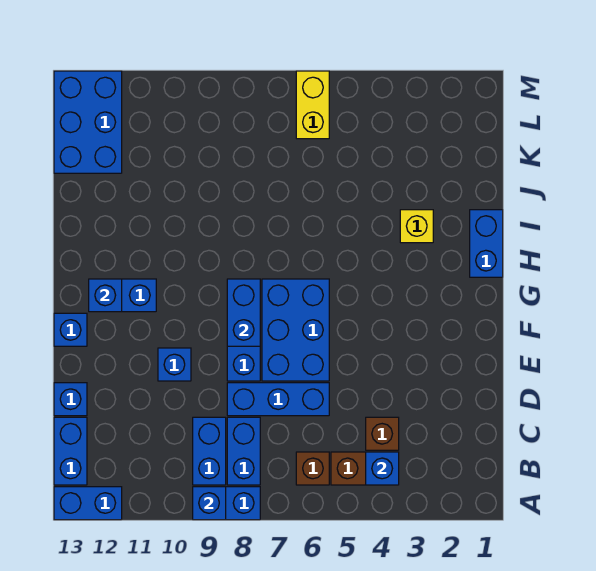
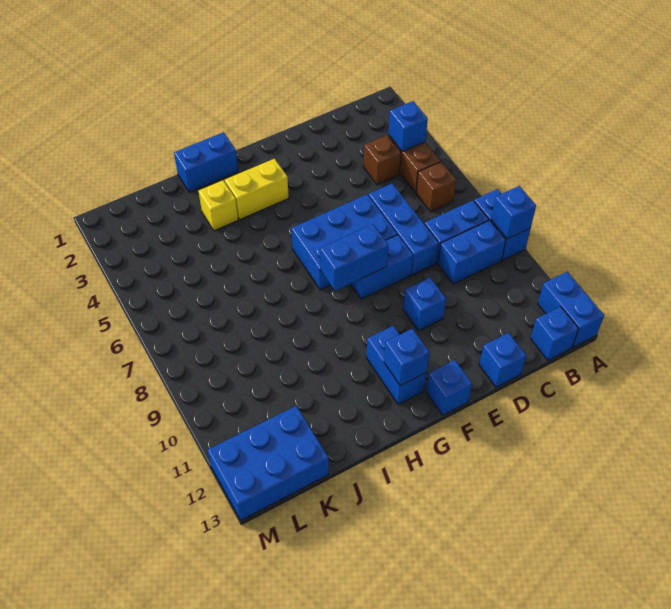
blue 1x2 brick [54,417,87,485] -> blue 1x1 brick [531,306,579,360]
yellow 1x2 brick [296,71,329,139] -> yellow 1x2 brick moved to [225,159,289,219]

